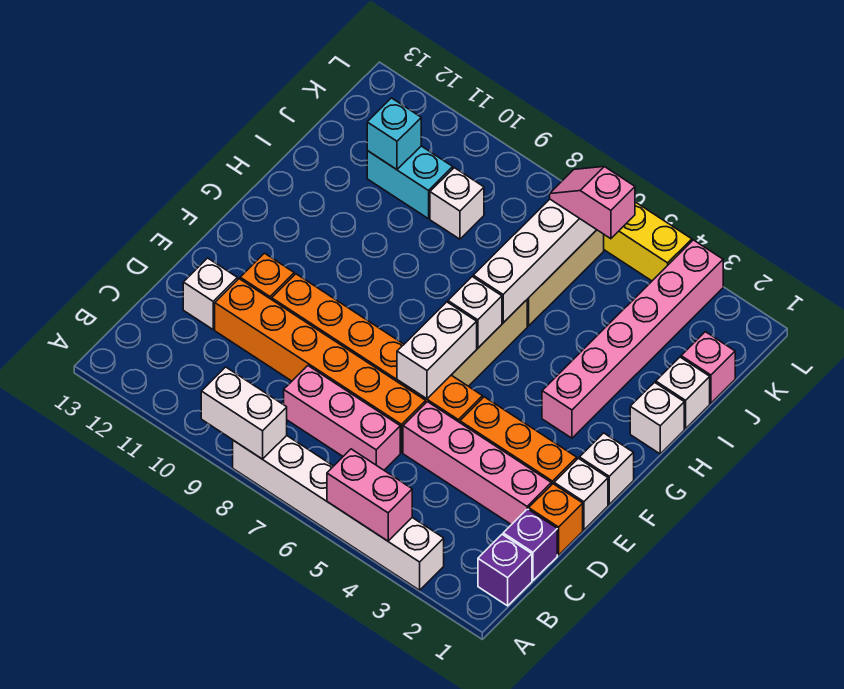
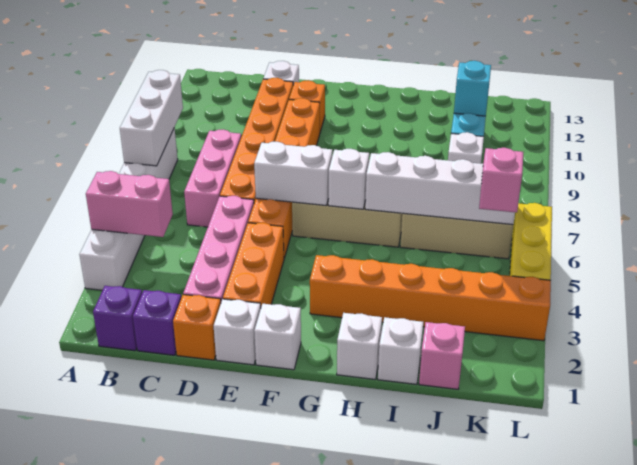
pink 1x2 brick [327,449,412,541] -> pink 1x2 brick turned to [86,171,173,237]
white 1x2 brick [201,367,287,459] -> white 1x3 brick [120,70,183,166]
pink 1x6 brick [542,240,723,438] -> orange 1x6 brick [310,255,551,341]

